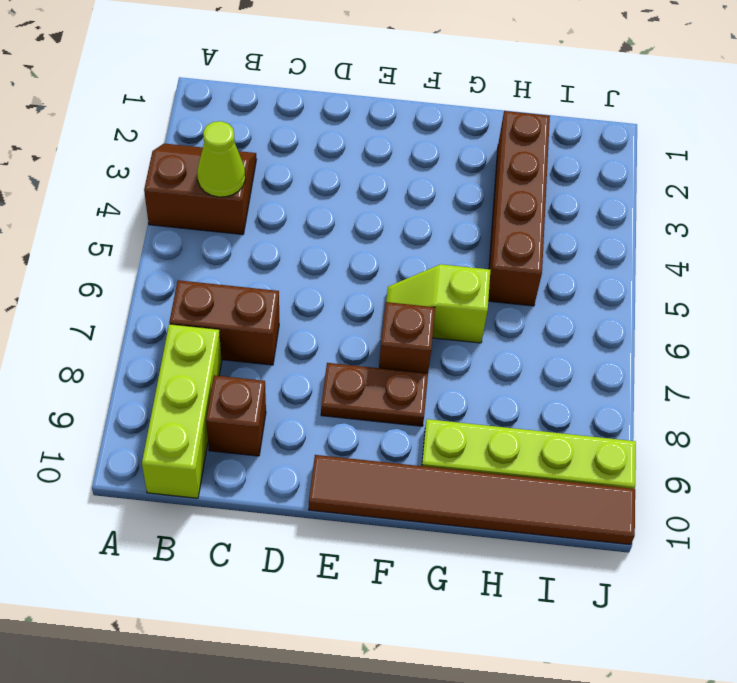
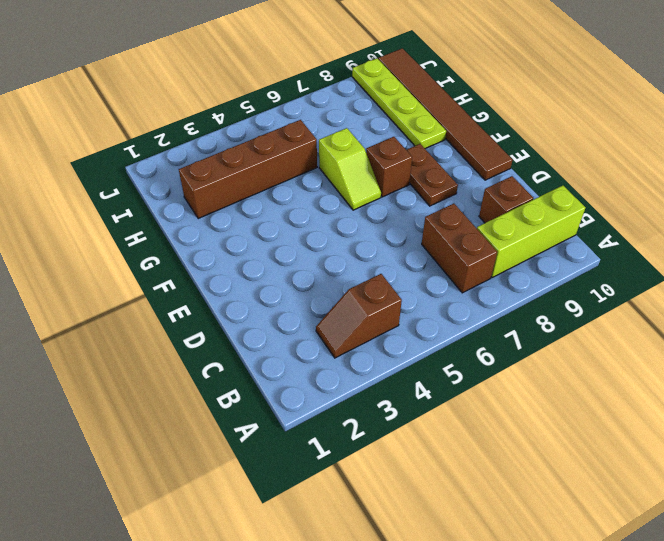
brown 2x2 slope [144,144,256,235] -> brown 1x2 slope [316,274,402,358]
lime 1x1 cone [197,121,245,197] -> none

